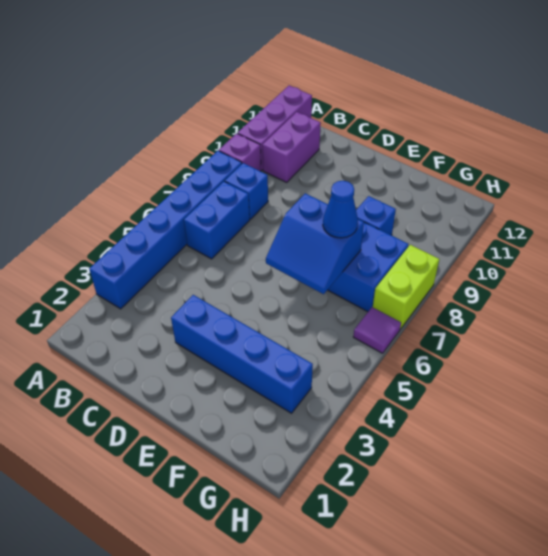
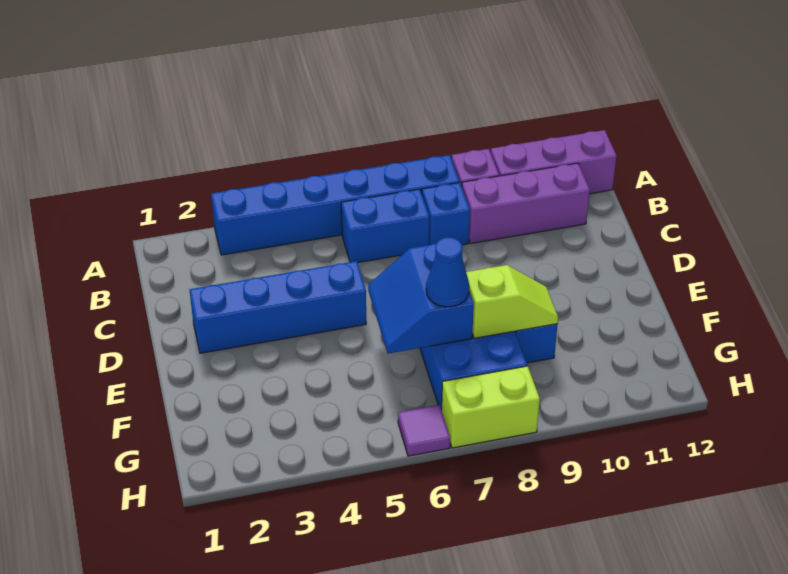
purple 1x2 brick [262,112,321,182] -> purple 1x3 brick [462,163,590,243]
blue 1x4 brick [171,295,313,413] -> blue 1x4 brick turned to [190,261,366,353]
none -> lime 1x2 slope [466,265,558,338]

